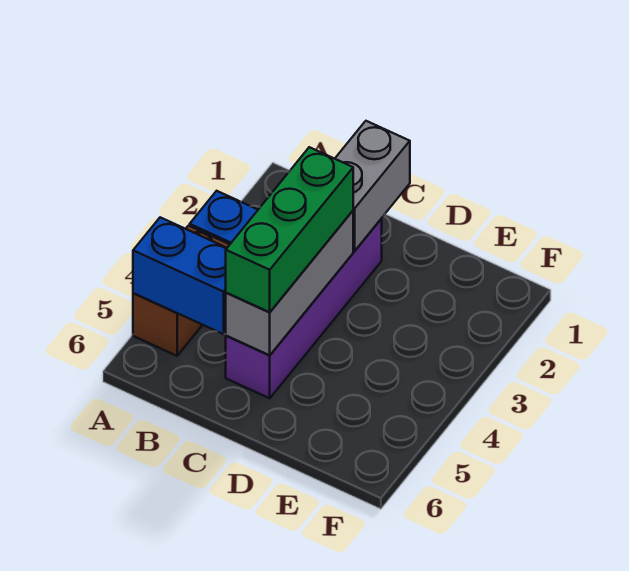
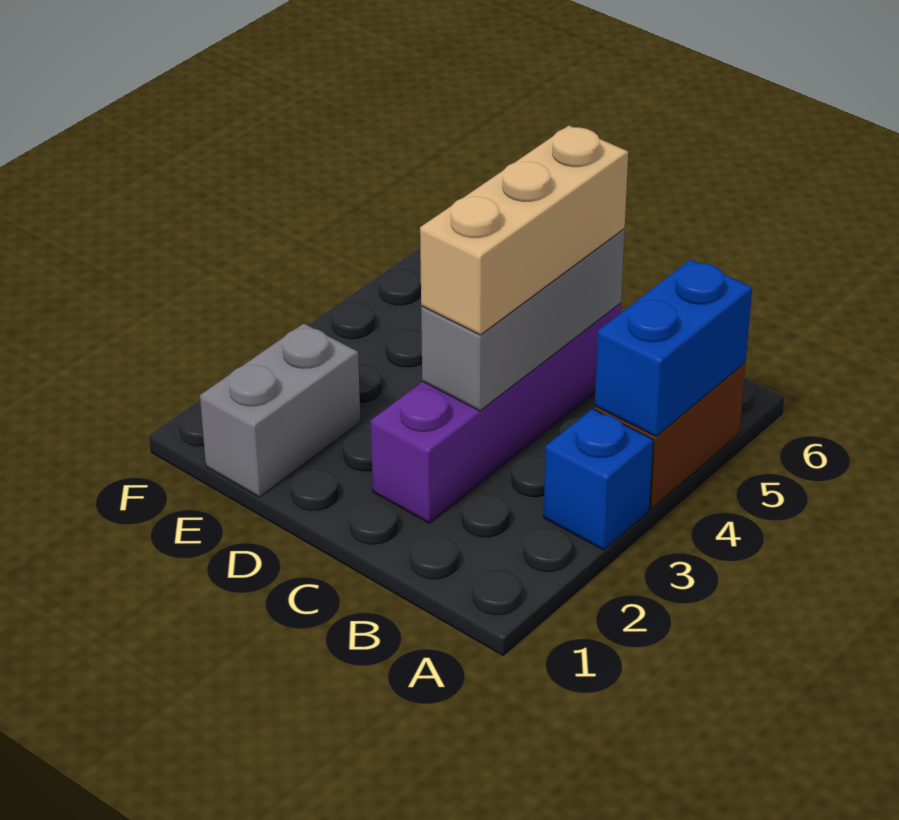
blue 1x2 brick [133,217,227,334] -> blue 1x2 brick turned to [595,259,752,437]
grey 1x2 brick [335,121,410,251] -> grey 1x2 brick moved to [200,323,360,497]
green 1x3 brick [226,147,353,312] -> tan 1x3 brick [420,126,628,335]

